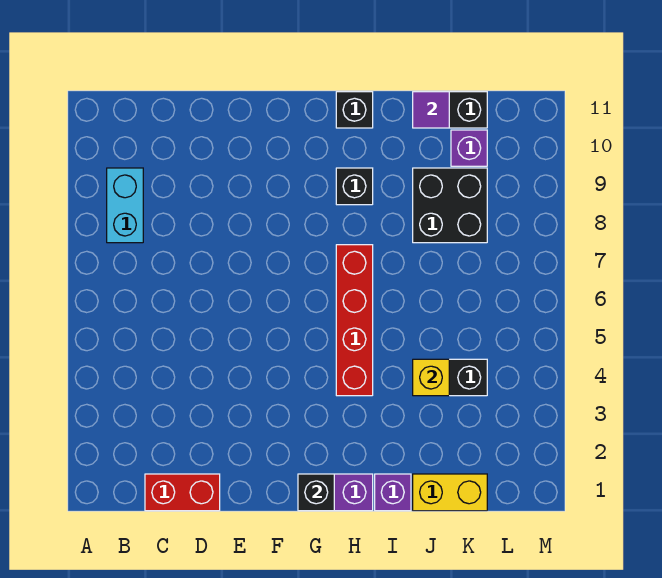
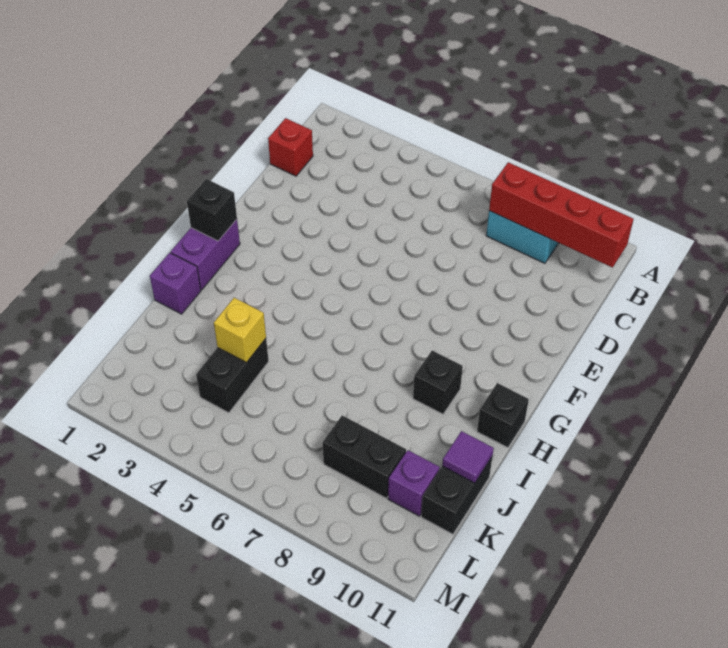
red 1x2 brick [145,474,220,511] -> red 1x1 brick [268,118,313,176]
red 1x4 brick [336,245,373,396] -> red 1x4 brick moved to [489,162,633,268]
yellow 1x2 brick [413,474,487,511] -> none
black 2x2 brick [413,168,487,243] -> black 1x2 brick [323,415,406,498]

